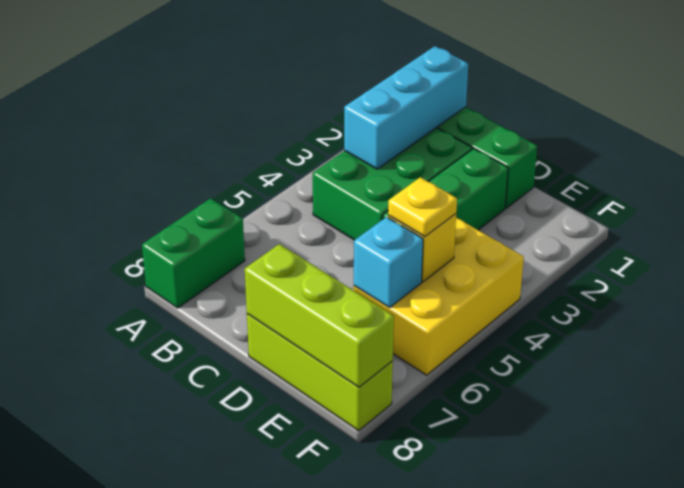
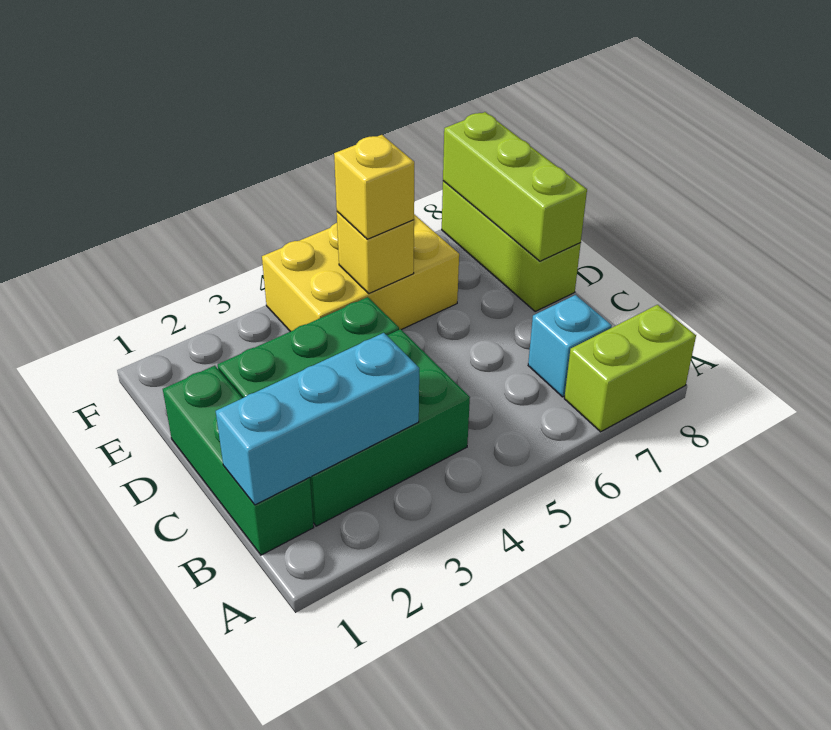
green 1x2 brick [142,198,245,308] -> lime 1x2 brick [564,305,696,432]
yellow 1x1 plate [388,177,457,237] -> yellow 1x1 brick [334,135,414,239]
cyan 1x1 brick [354,217,423,307] -> cyan 1x1 brick moved to [528,295,612,397]

